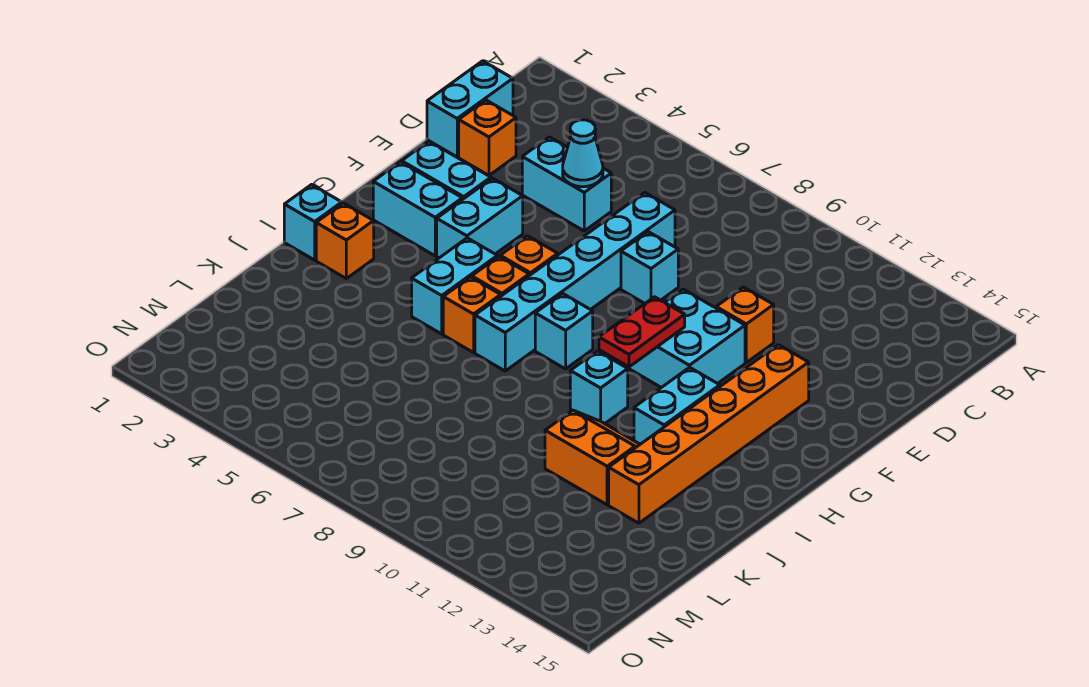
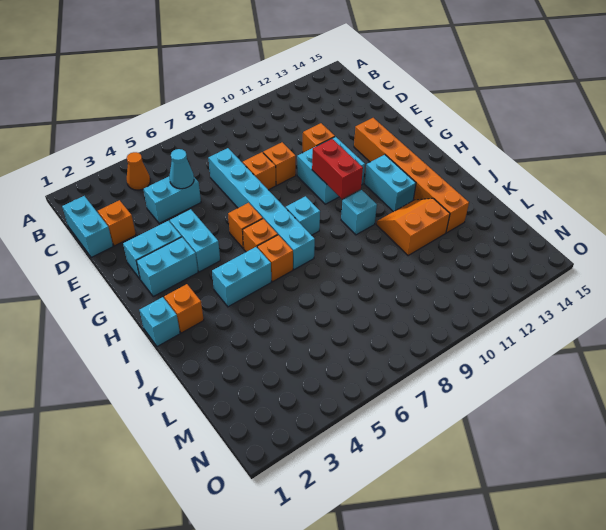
none -> orange 1x1 cone [127,152,150,190]
cyan 1x1 brick [621,232,678,303] -> orange 1x1 brick [243,152,276,190]
none -> orange 1x1 brick [263,142,296,185]
red 1x2 plate [599,297,685,367] -> red 1x2 brick [312,139,363,199]
cyan 1x2 brick [412,238,497,334] -> cyan 1x2 brick turned to [212,247,271,307]

